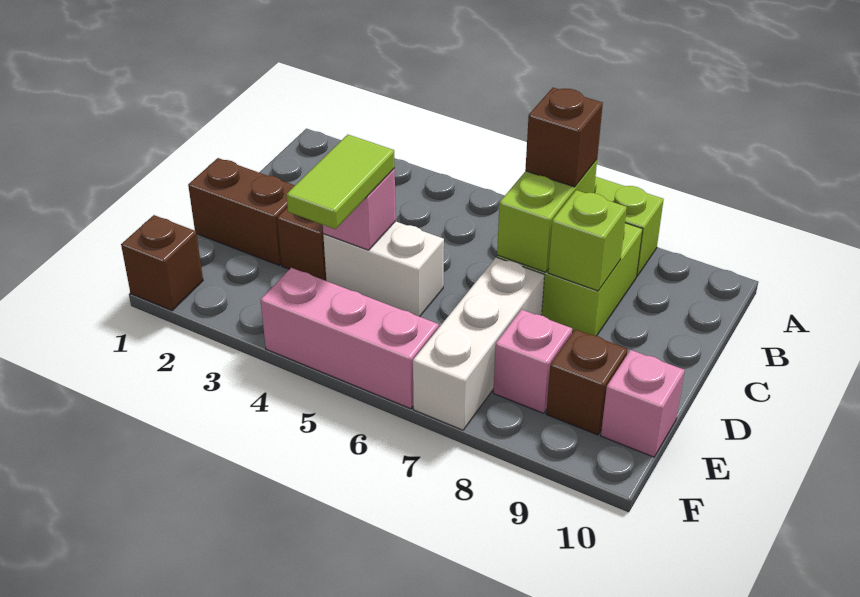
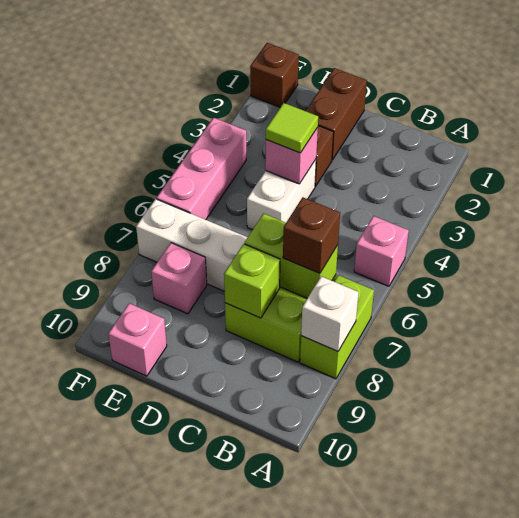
none -> pink 1x1 brick [354,216,409,286]
none -> white 1x1 brick [301,276,359,351]
lime 1x2 tile [286,135,395,229] -> lime 1x1 tile [266,103,318,153]
brown 1x1 brick [546,329,628,435] -> none

